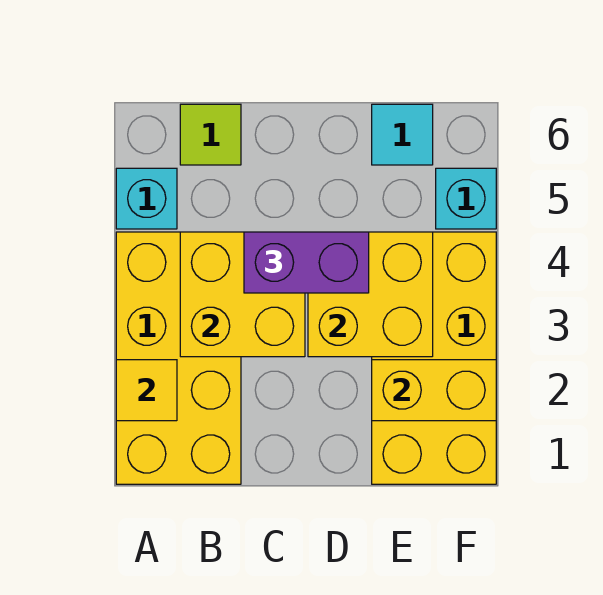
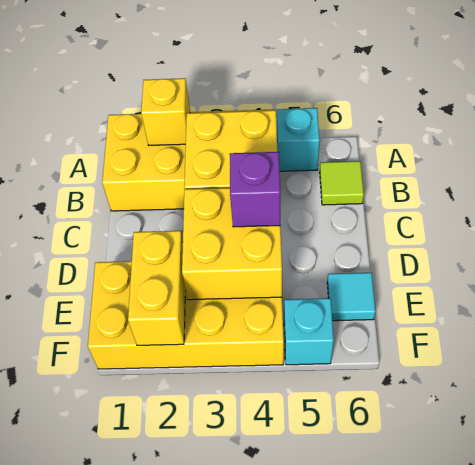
yellow 1x1 tile [116,360,177,421] -> yellow 1x1 brick [141,78,190,145]
purple 1x2 brick [244,232,369,293] -> purple 1x1 brick [230,152,280,227]

